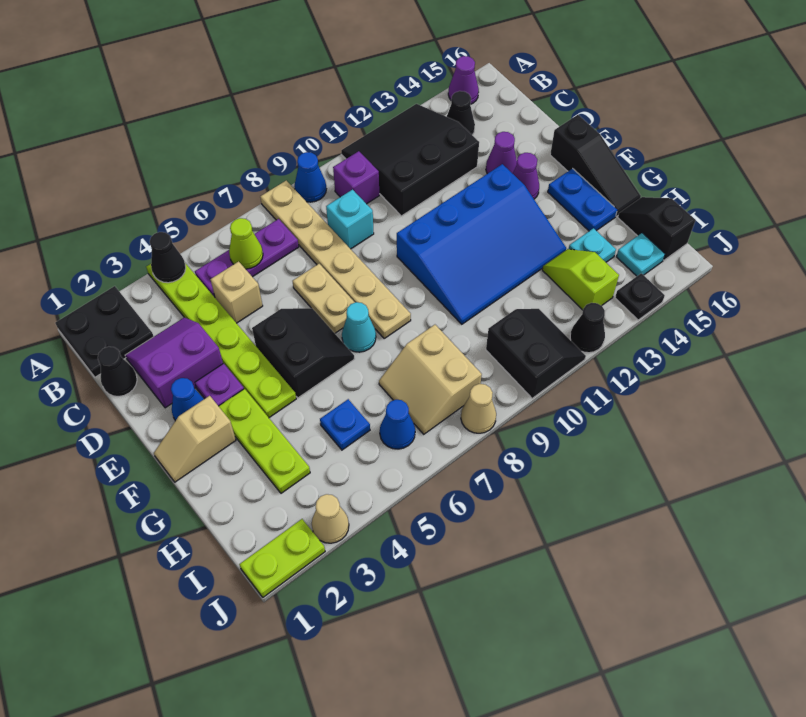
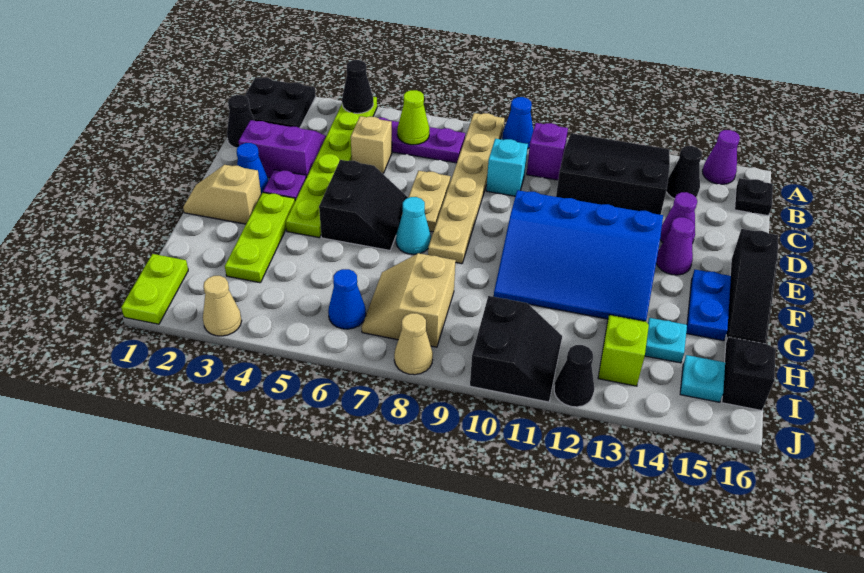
blue 1x1 plate [320,399,370,450] -> none
lime 1x2 plate [239,519,325,597] -> lime 1x2 plate turned to [121,254,188,324]
black 1x1 plate [615,273,665,320] -> black 1x1 plate moved to [735,178,773,216]

